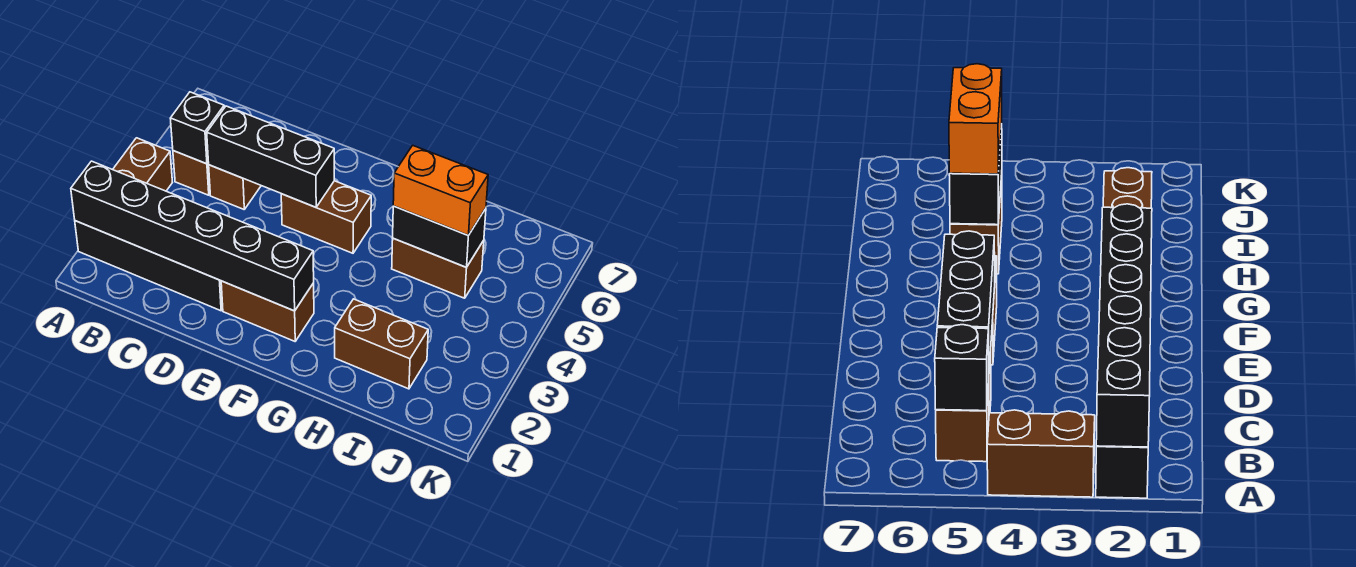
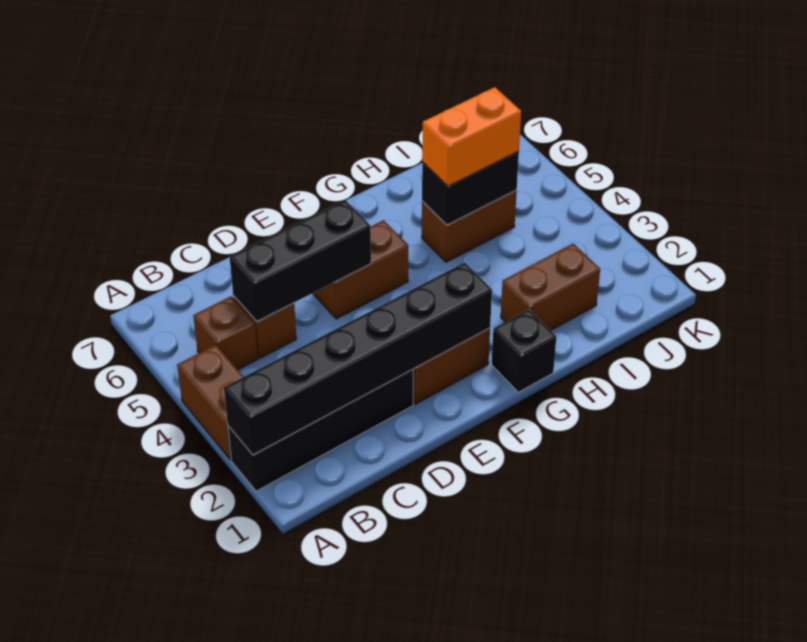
black 1x1 brick [170,92,224,164] -> black 1x1 brick moved to [492,309,556,392]

